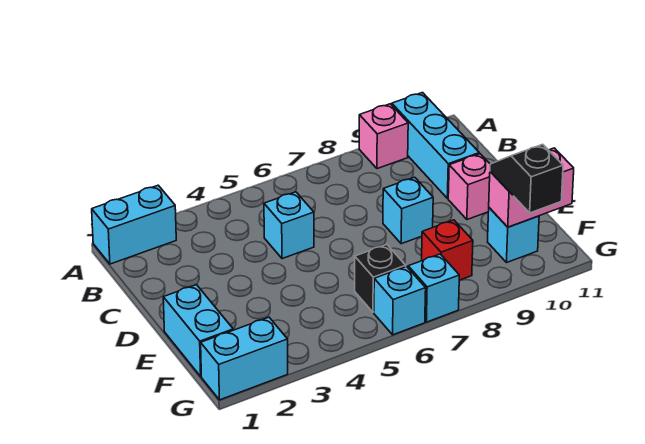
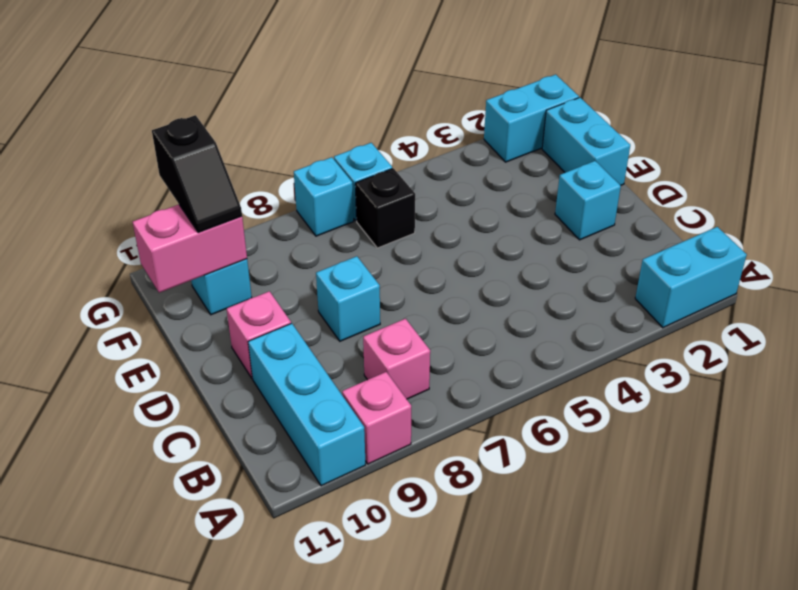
none -> pink 1x1 brick [363,319,430,399]
cyan 1x1 brick [264,192,314,259] -> cyan 1x1 brick moved to [555,161,621,240]
red 1x1 brick [422,220,473,280] -> none

